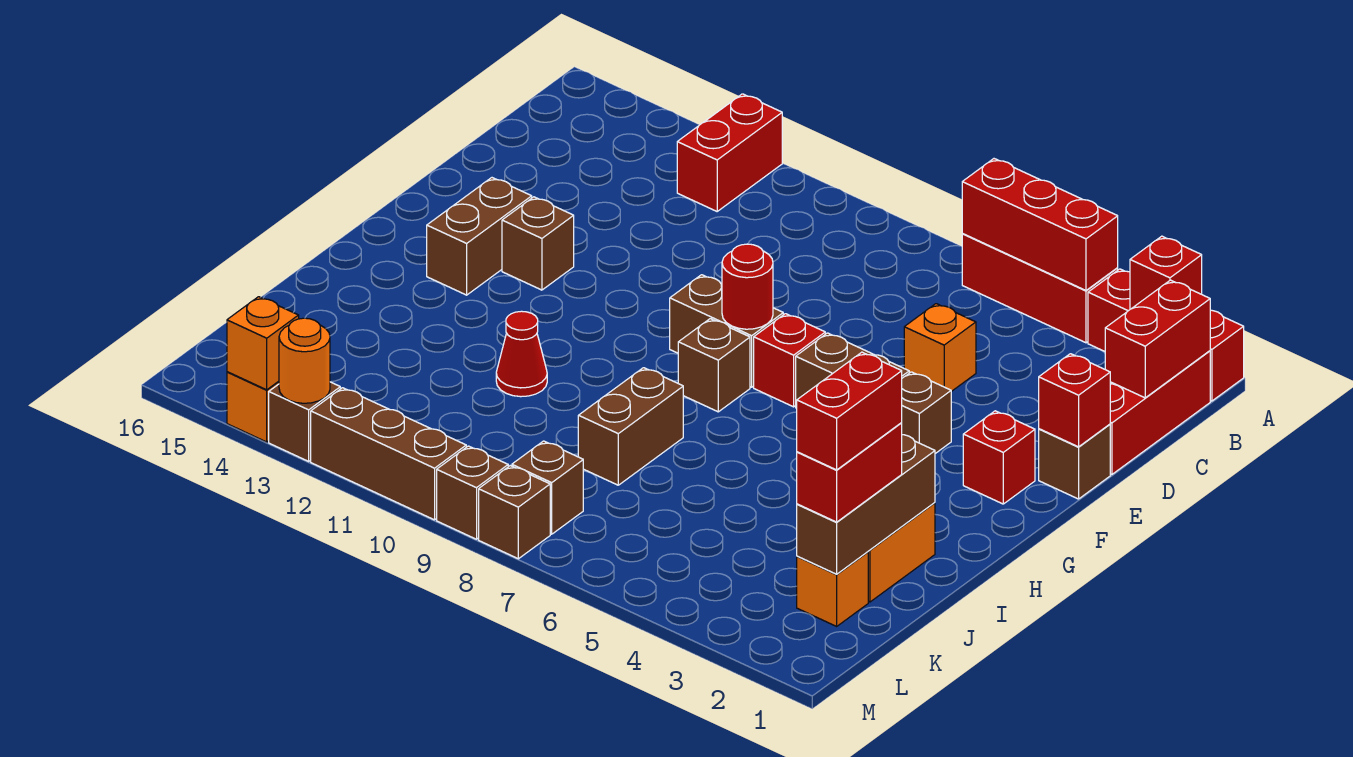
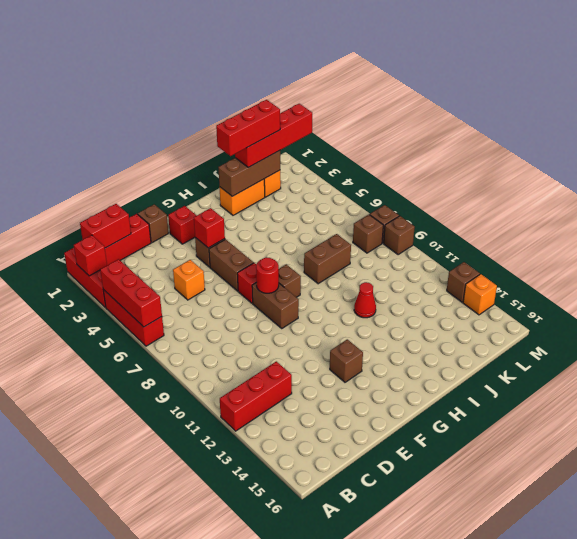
red 1x2 brick [677,94,782,211] -> red 1x3 brick [220,361,292,431]
red 1x1 brick [1039,354,1110,447] -> red 1x1 brick moved to [194,208,225,248]
brown 1x2 brick [427,178,532,295] -> none
red 1x2 brick [797,423,902,522] -> red 1x4 brick [235,104,312,167]
red 1x2 brick [797,352,902,470] -> red 1x3 brick [216,100,280,156]
brown 1x3 brick [311,388,466,520] -> none
orange 1x1 round brick [279,318,330,403] -> none
orange 1x1 brick [227,297,299,390] -> none

